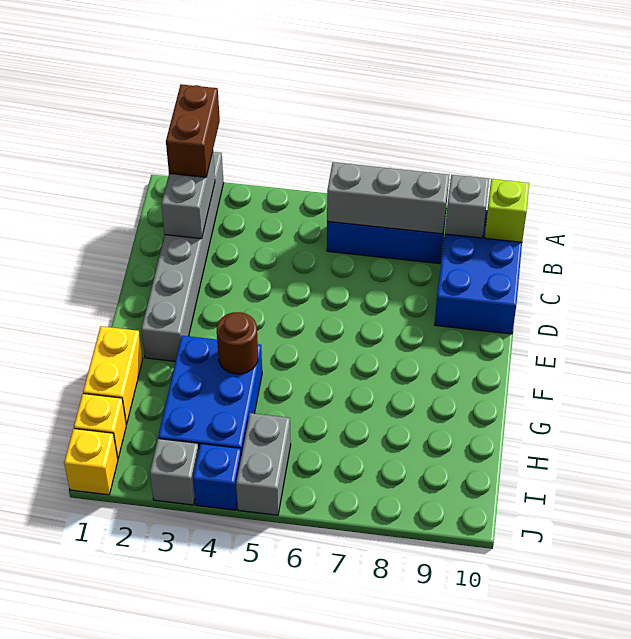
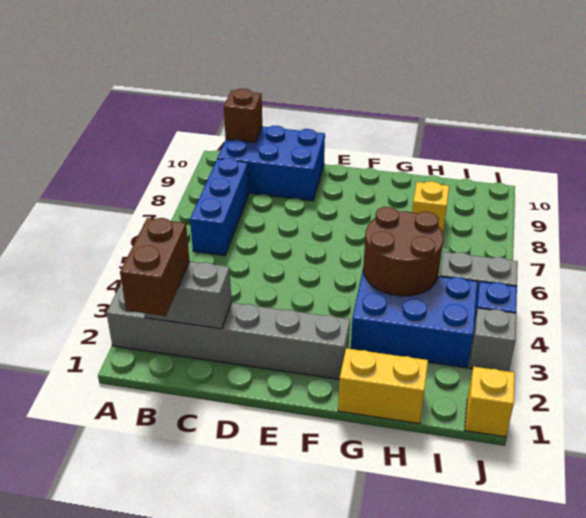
brown 1x2 brick [166,84,220,177] -> brown 1x2 brick turned to [120,218,190,316]
grey 1x3 brick [327,162,449,234] -> none
grey 1x1 brick [445,175,489,238] -> none
lime 1x1 brick [484,179,529,242] -> brown 1x1 brick [224,89,262,143]
brown 1x1 round brick [217,312,258,374] -> brown 2x2 round brick [363,207,443,296]
yellow 1x1 brick [74,394,126,459] -> yellow 1x1 brick moved to [412,181,449,233]

